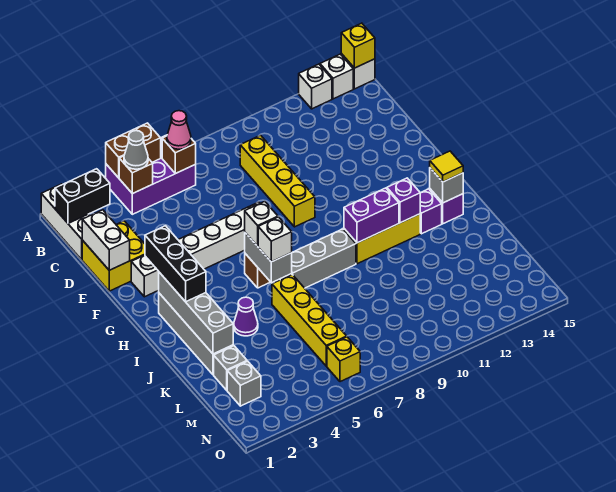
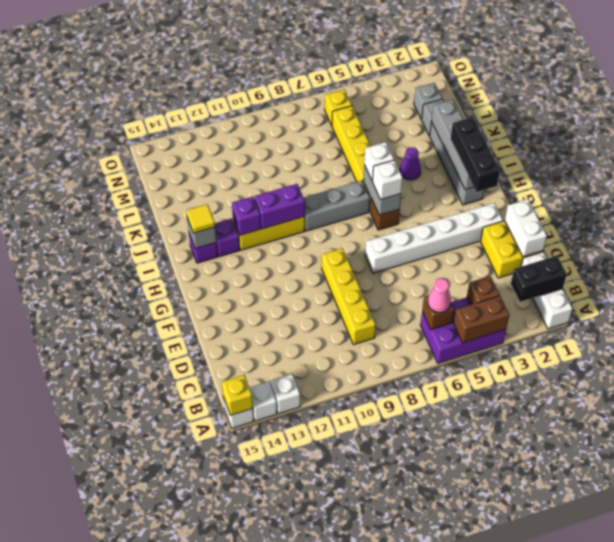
grey 1x1 cone [124,131,148,169] -> none

